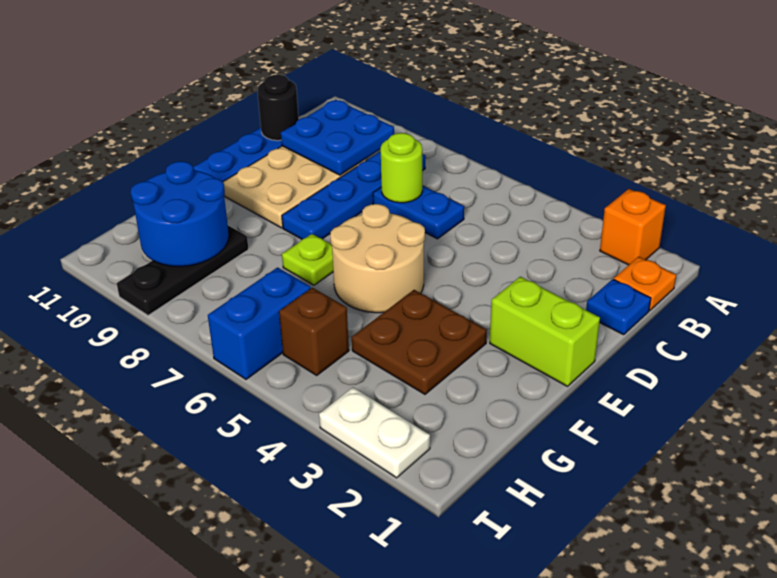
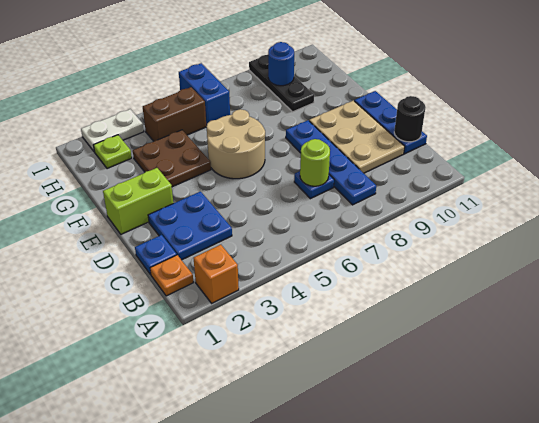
blue 2x2 plate [281,100,394,175] -> blue 2x2 plate moved to [148,192,232,260]
blue 1x2 plate [373,186,464,239] -> blue 1x1 plate [294,171,334,199]
lime 1x1 plate [282,234,333,285] -> lime 1x1 plate moved to [93,135,132,169]
blue 2x2 round brick [131,161,229,266] -> blue 1x1 round brick [268,42,294,86]
brown 1x1 brick [279,288,349,375] -> brown 1x2 brick [143,87,206,141]

